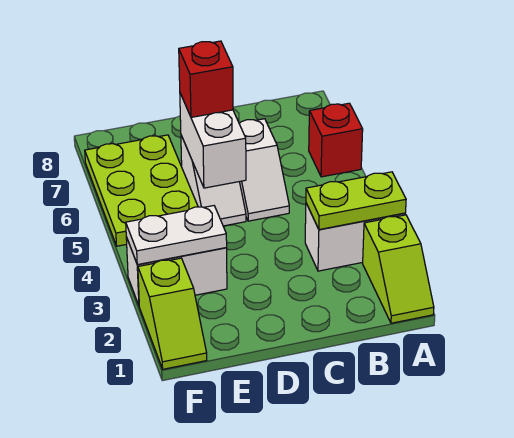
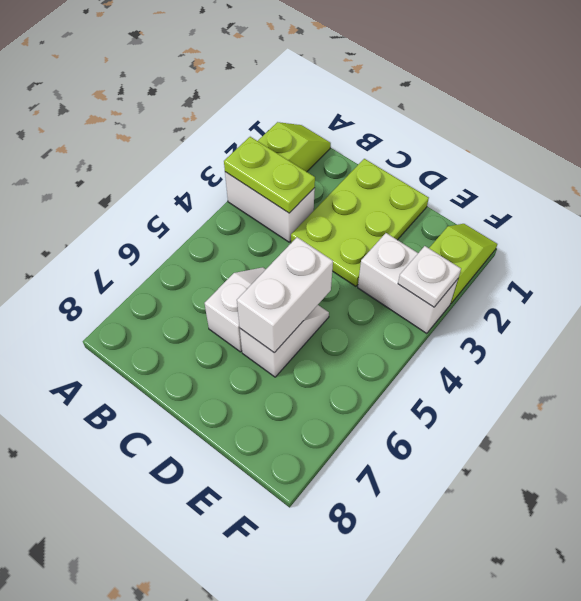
red 1x1 brick [309,103,363,177] -> none
red 1x1 brick [179,41,233,117] -> none
white 1x2 plate [126,206,227,265] -> white 1x1 plate [398,246,461,307]
lime 2x3 plate [85,135,198,246] -> lime 2x3 plate moved to [291,159,429,286]

